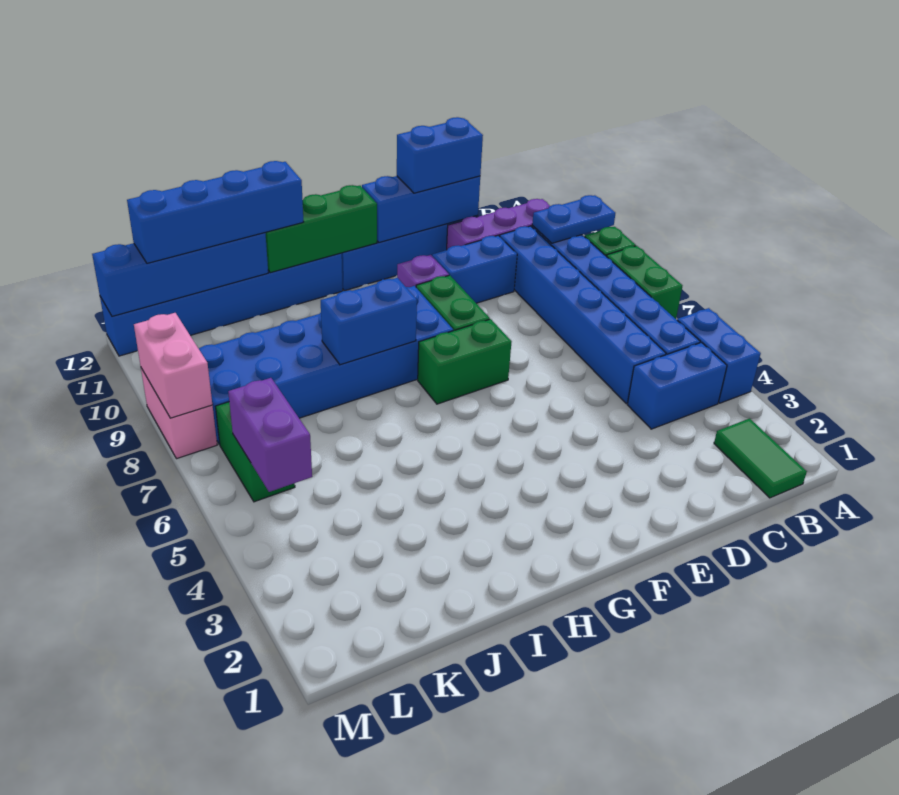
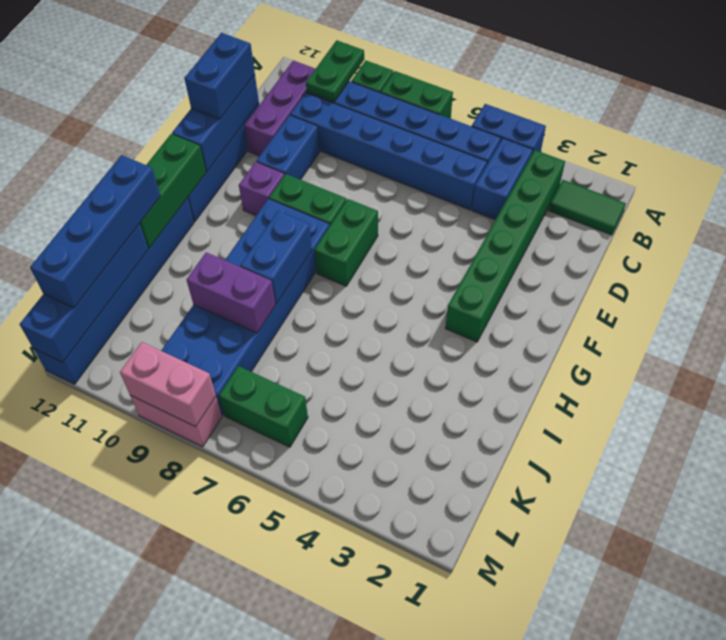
blue 1x2 plate [532,195,615,243] -> green 1x2 plate [306,40,364,102]
none -> green 1x6 brick [445,150,565,342]
purple 1x2 brick [228,378,312,492] -> purple 1x2 brick moved to [186,252,275,333]

